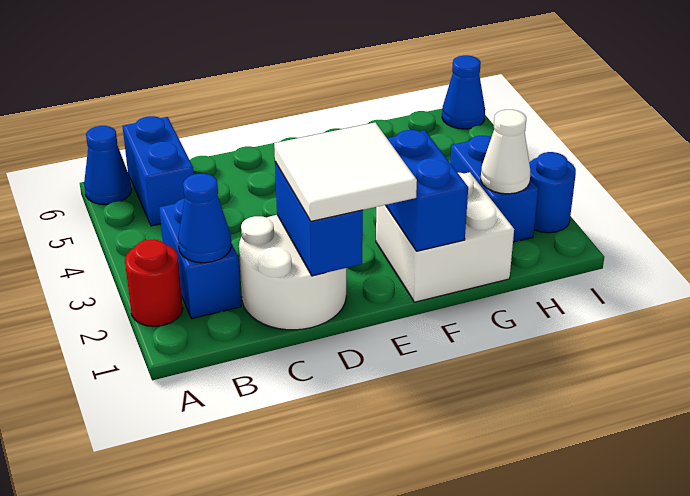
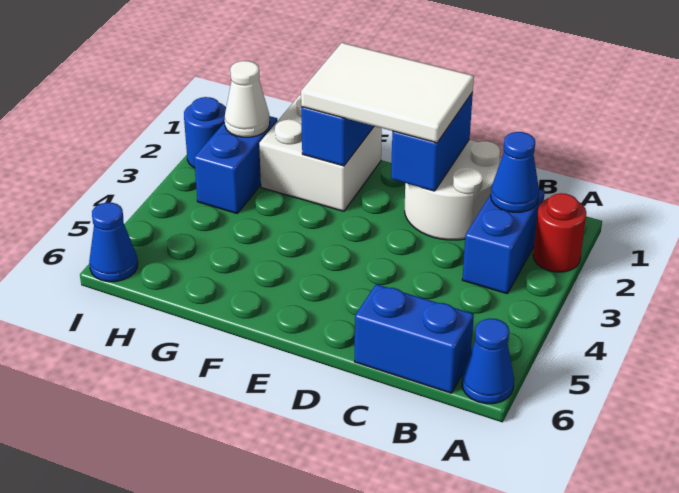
blue 1x2 brick [123,116,194,226] -> blue 1x2 brick turned to [355,284,474,393]
white 2x2 tile [274,122,417,221] -> white 2x3 tile [301,43,474,143]

